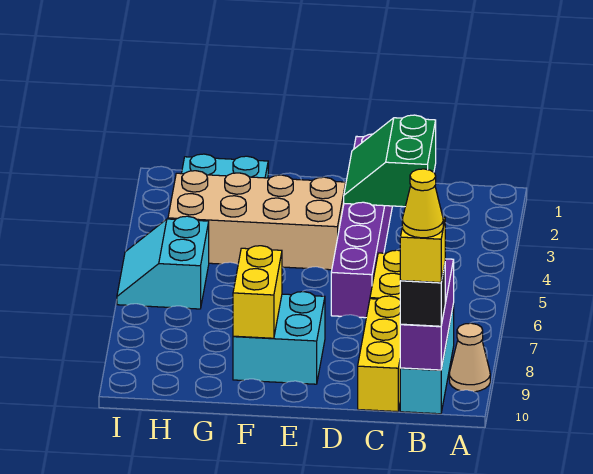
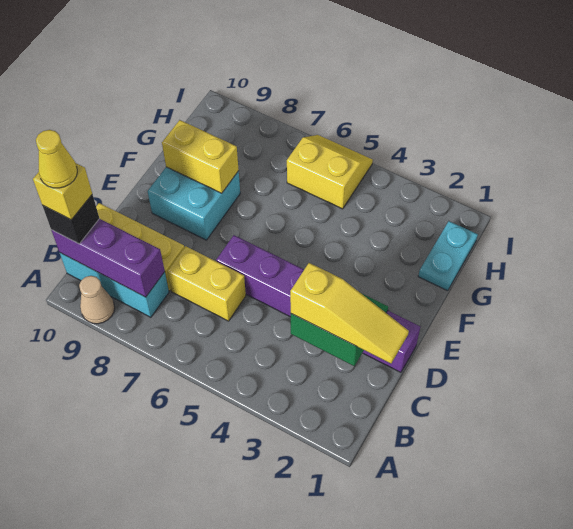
none -> yellow 1x3 slope [290,263,409,363]
tan 2x4 brick [168,171,346,270] -> none
cyan 2x2 slope [117,216,209,309] -> yellow 2x2 slope [287,135,373,209]

